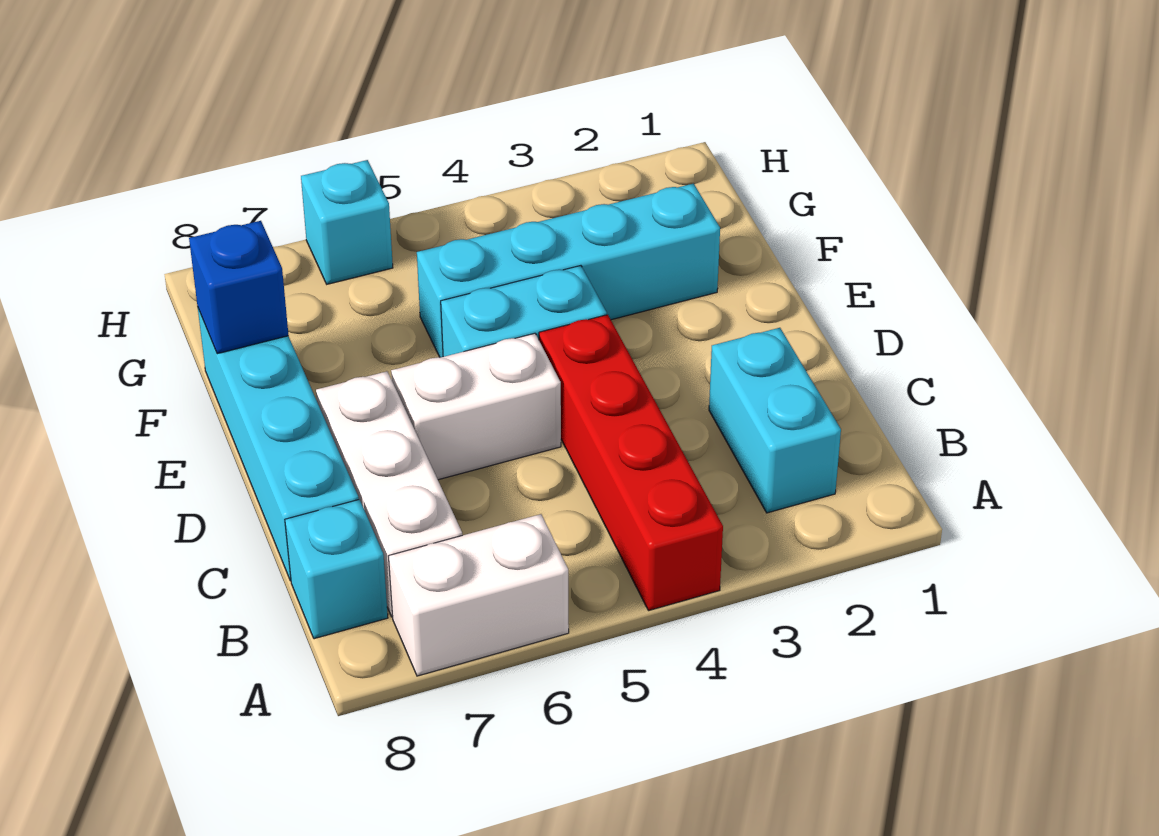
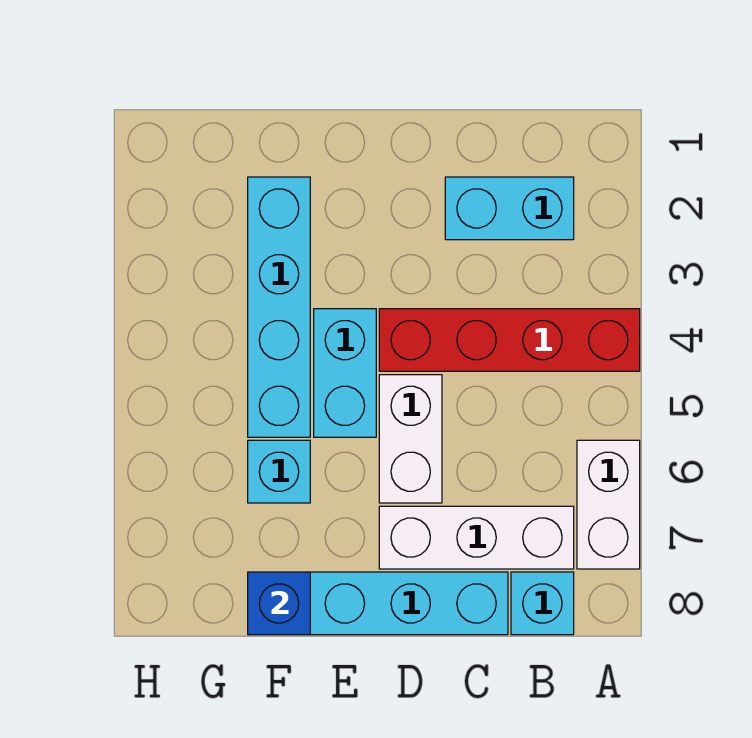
cyan 1x1 brick [301,160,393,284] -> cyan 1x1 brick moved to [248,440,310,503]

